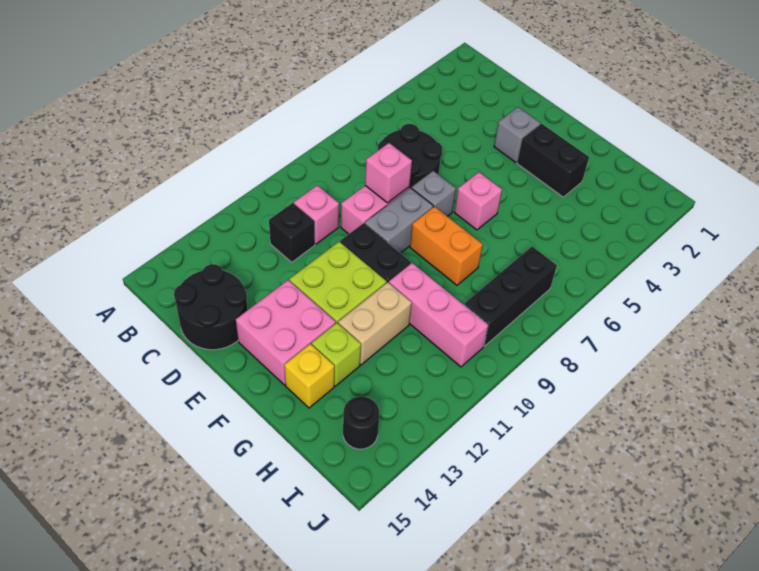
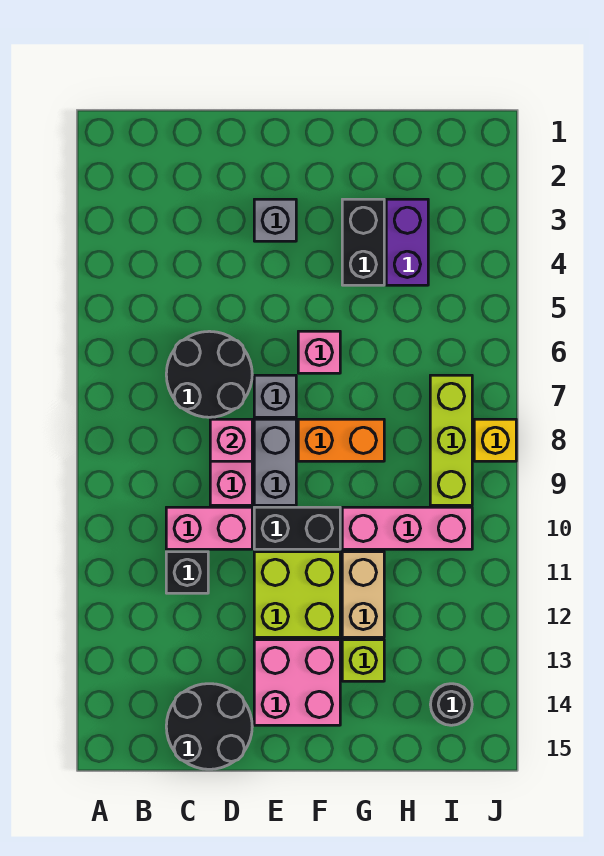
pink 1x1 brick [294,185,339,244] -> pink 1x2 brick [166,507,252,549]
black 1x2 brick [517,124,589,197] -> black 1x2 brick turned to [342,199,384,285]
yellow 1x1 brick [284,344,334,408] -> yellow 1x1 brick moved to [474,419,516,461]
none -> purple 1x2 brick [386,199,428,285]
black 1x3 brick [464,246,557,346] -> lime 1x3 brick [430,375,472,505]

